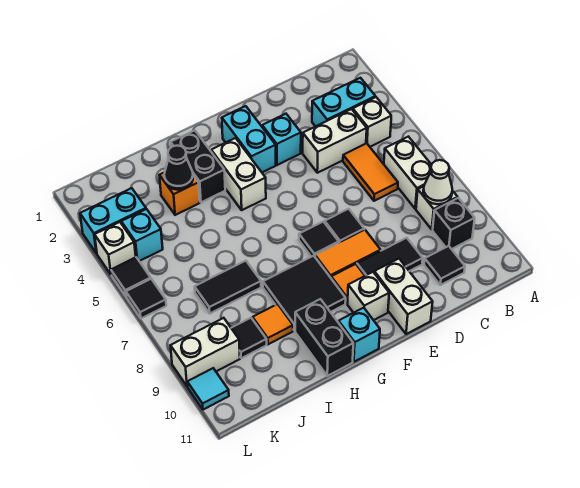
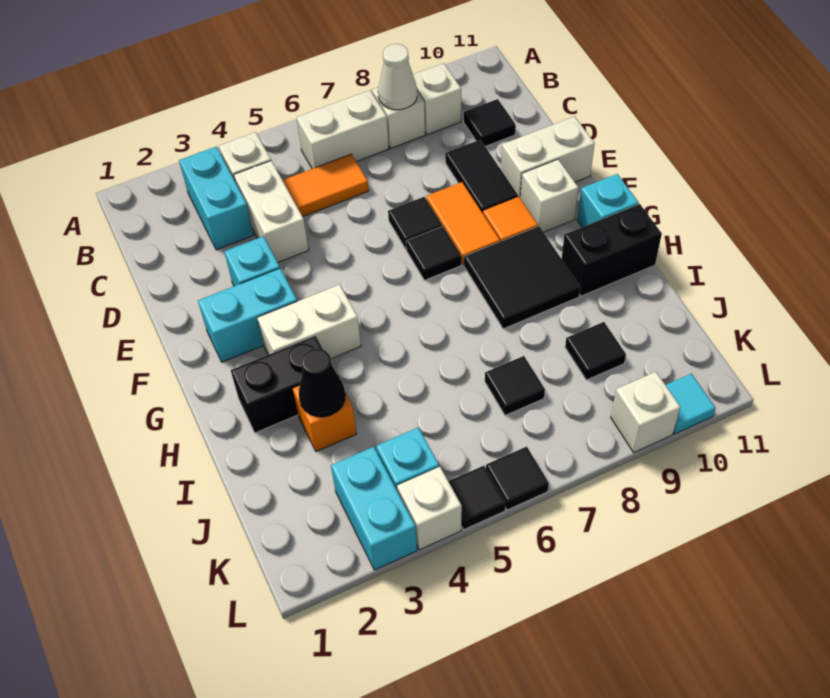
black 1x1 brick [433,198,475,249] -> white 1x1 brick [413,63,461,135]
black 1x2 tile [195,261,261,313] -> black 1x1 tile [485,356,545,415]
orange 1x1 tile [253,304,293,344] -> none
white 1x2 brick [171,318,240,386] -> white 1x1 brick [611,372,680,452]

